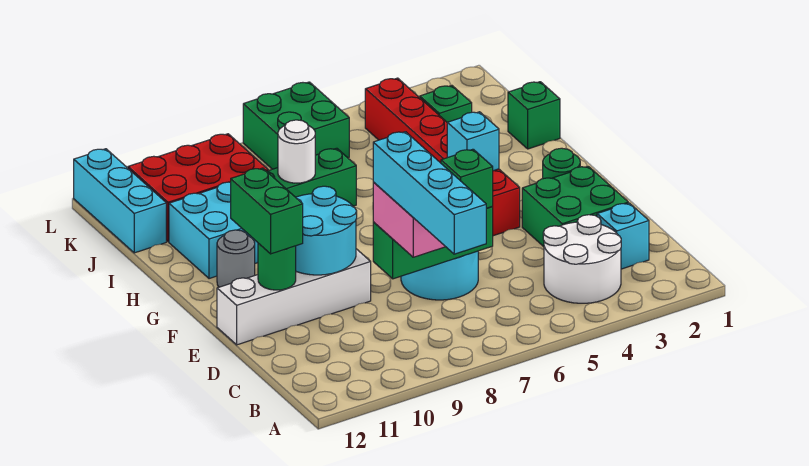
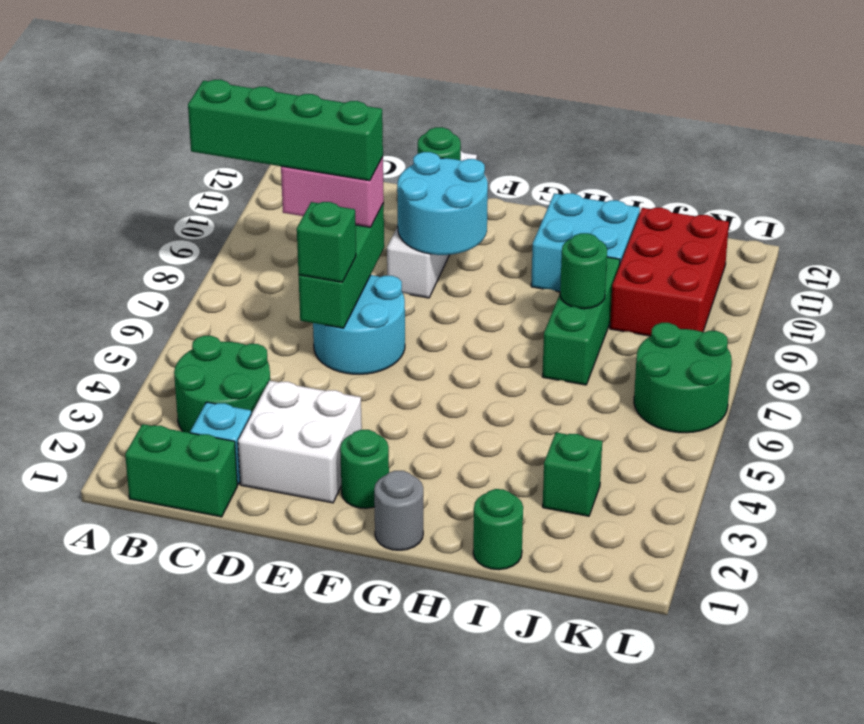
cyan 1x4 brick [373,132,487,254] -> green 1x4 brick [188,80,383,181]
white 2x2 round brick [543,215,621,303] -> green 2x2 round brick [174,336,270,433]
green 2x2 brick [522,166,628,247] -> white 2x2 brick [238,381,362,503]
green 1x2 brick [231,168,303,254] -> green 1x2 brick moved to [125,424,237,517]
red 1x6 brick [365,78,520,236] -> none
cyan 1x1 brick [447,112,499,171] -> none
grey 1x1 round brick [217,230,255,287] -> grey 1x1 round brick moved to [374,471,423,550]
green 1x1 brick [508,82,560,149] -> green 1x1 round brick [473,489,523,570]
white 1x1 round brick [278,120,315,183] -> green 1x1 round brick [560,233,607,309]
cyan 1x3 brick [74,149,166,253] -> none
green 2x2 brick [243,82,349,169] -> green 2x2 round brick [634,323,732,433]

